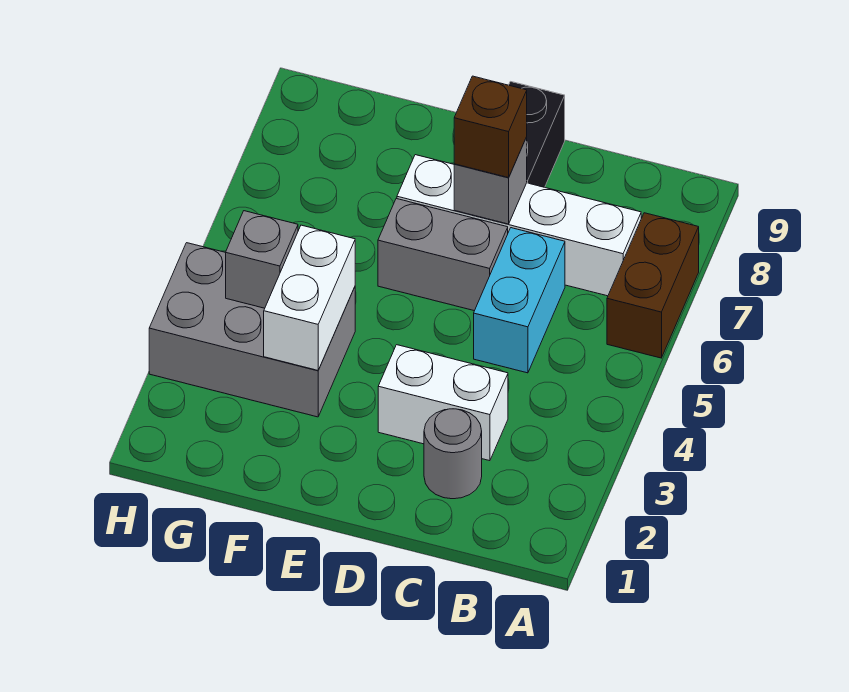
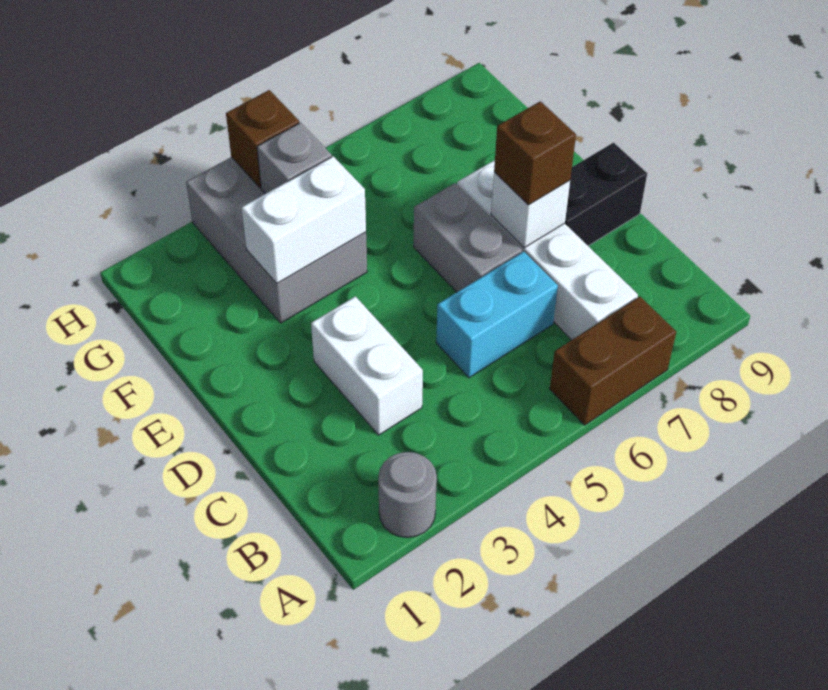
grey 1x1 round brick [424,409,482,499] -> grey 1x1 round brick moved to [378,452,437,537]
grey 1x1 brick [454,137,527,224] -> white 1x1 brick [491,172,570,248]
none -> brown 1x1 brick [226,90,299,188]

